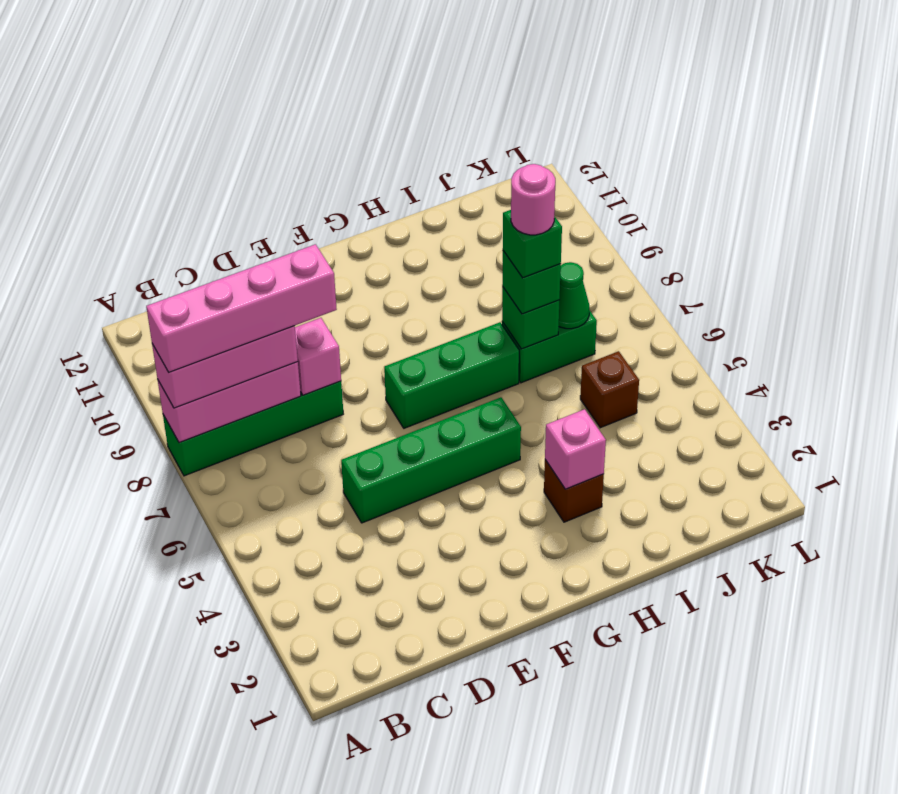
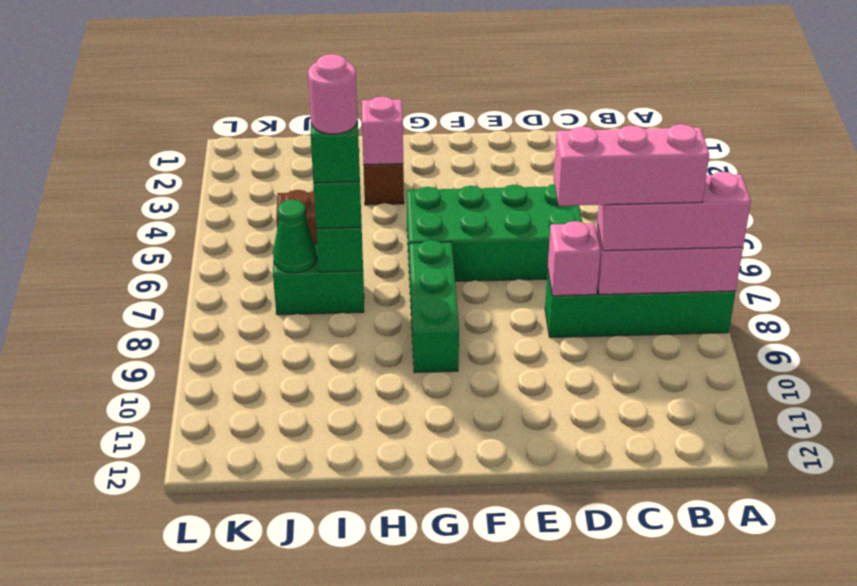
pink 1x4 brick [146,244,337,372] -> pink 1x3 brick [554,124,709,206]
green 1x4 brick [341,397,521,523] -> green 2x4 brick [407,184,582,281]
green 1x3 brick [384,322,519,428] -> green 1x3 brick turned to [409,240,459,373]

